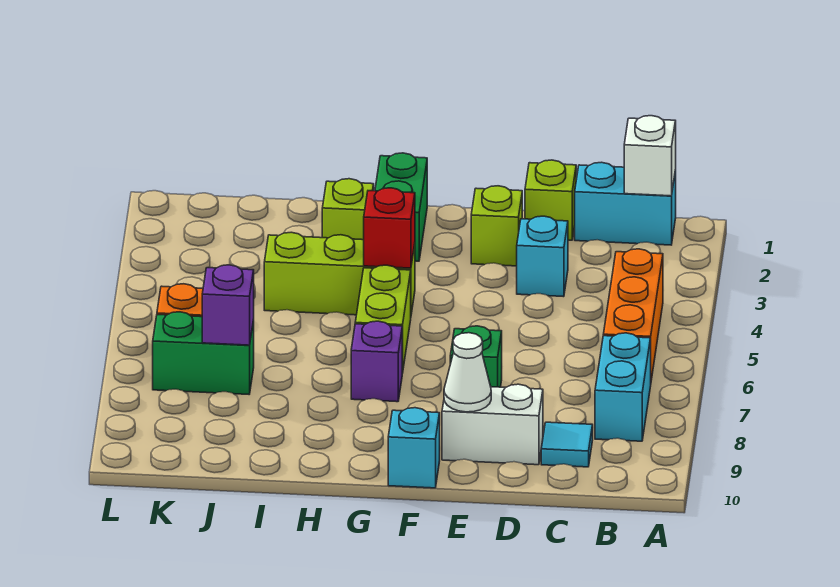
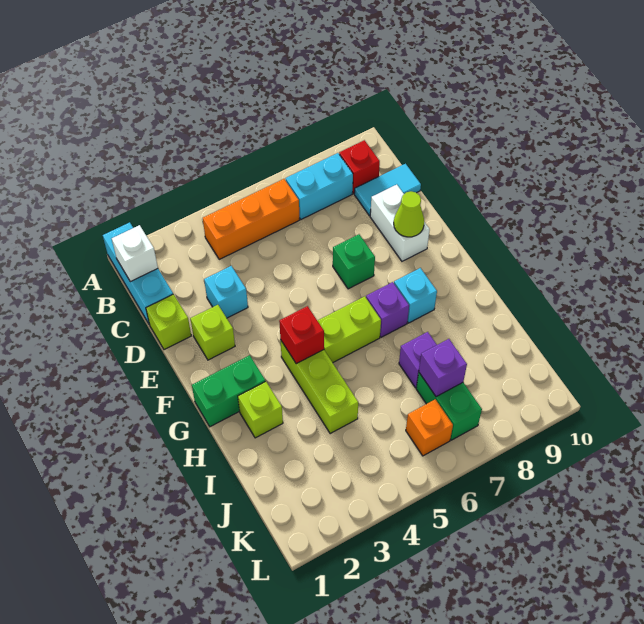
cyan 1x2 brick [575,162,676,245] -> cyan 1x3 brick [103,222,173,325]
none -> red 1x1 brick [339,140,380,194]
cyan 1x1 tile [541,422,593,467] -> cyan 1x2 tile [354,164,421,216]
white 1x1 cone [444,333,491,412] -> lime 1x1 cone [394,191,424,237]
cyan 1x1 brick [388,408,440,488] -> cyan 1x1 brick moved to [394,268,437,323]
none -> purple 1x1 brick [399,332,437,388]

